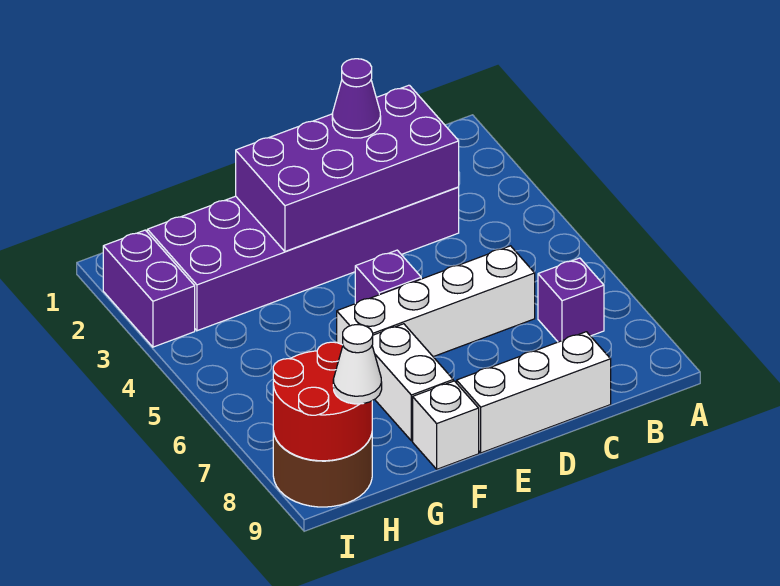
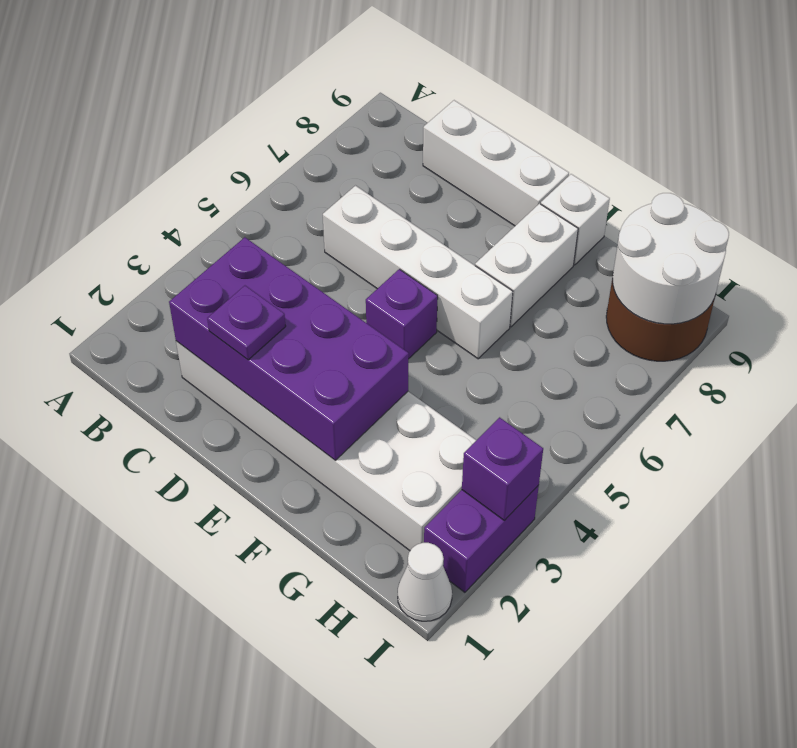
purple 1x1 brick [538,258,604,342] -> purple 1x1 brick moved to [462,417,543,521]
purple 2x6 brick [147,187,459,331] -> white 2x6 brick [176,341,476,550]
purple 1x1 cone [332,59,381,138] -> purple 1x1 plate [207,286,286,360]
red 2x2 round brick [273,342,372,461] -> white 2x2 round brick [612,193,729,324]
white 1x1 cone [333,325,382,404] -> white 1x1 cone moved to [398,543,452,621]

